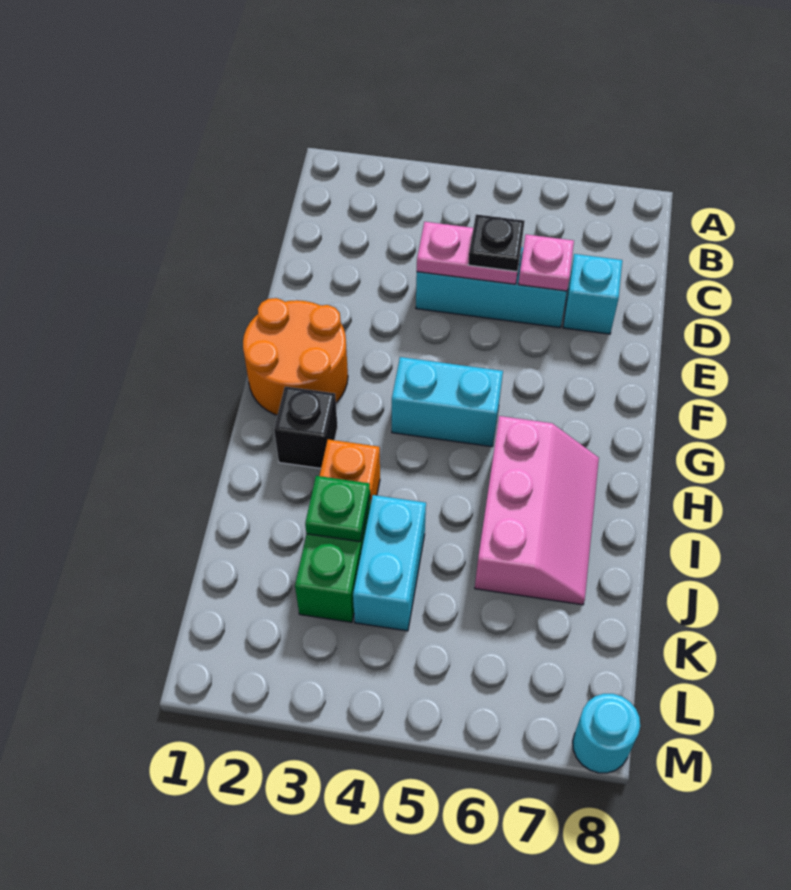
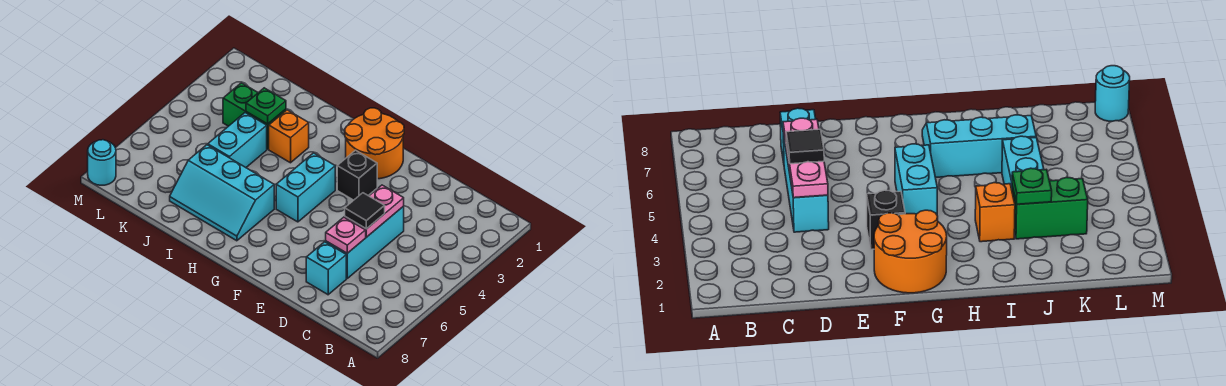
black 1x1 plate [468,214,525,271] -> black 1x1 tile [345,193,385,229]
black 1x1 brick [274,387,338,468] -> black 1x1 brick moved to [337,150,377,200]
pink 2x3 slope [475,416,599,605] -> cyan 2x3 slope [170,145,274,241]
cyan 1x2 brick [353,495,426,631] -> cyan 1x2 brick turned to [208,113,267,167]

